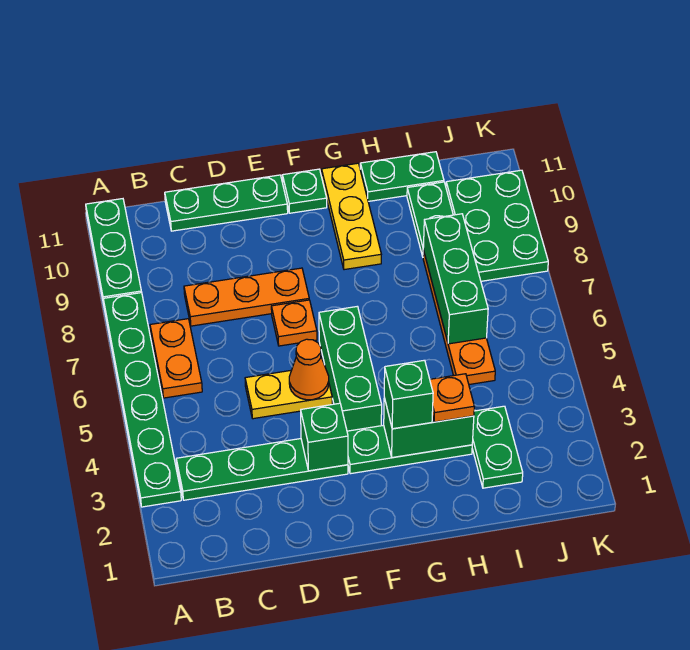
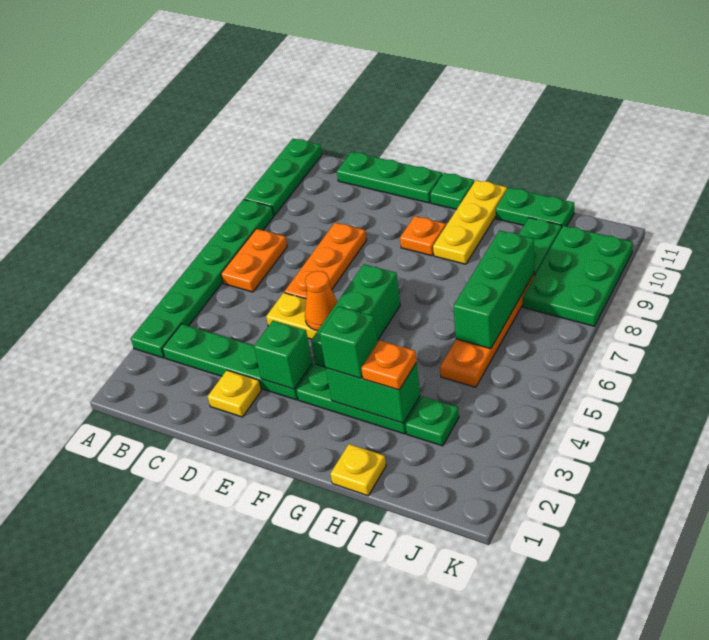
orange 1x3 plate [184,268,309,326] -> orange 1x3 plate turned to [284,223,366,299]
none -> yellow 1x1 plate [208,370,261,417]
orange 1x1 plate [271,300,317,346] -> orange 1x1 plate moved to [400,216,446,256]
none -> yellow 1x1 plate [330,444,386,496]
green 1x2 plate [472,406,523,488] -> green 1x1 plate [406,396,459,446]

